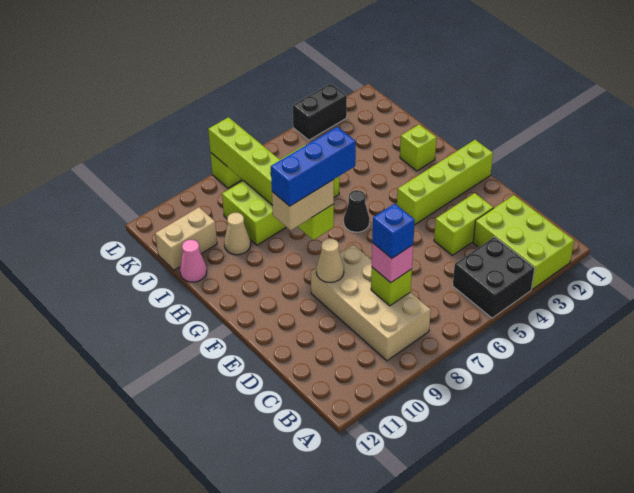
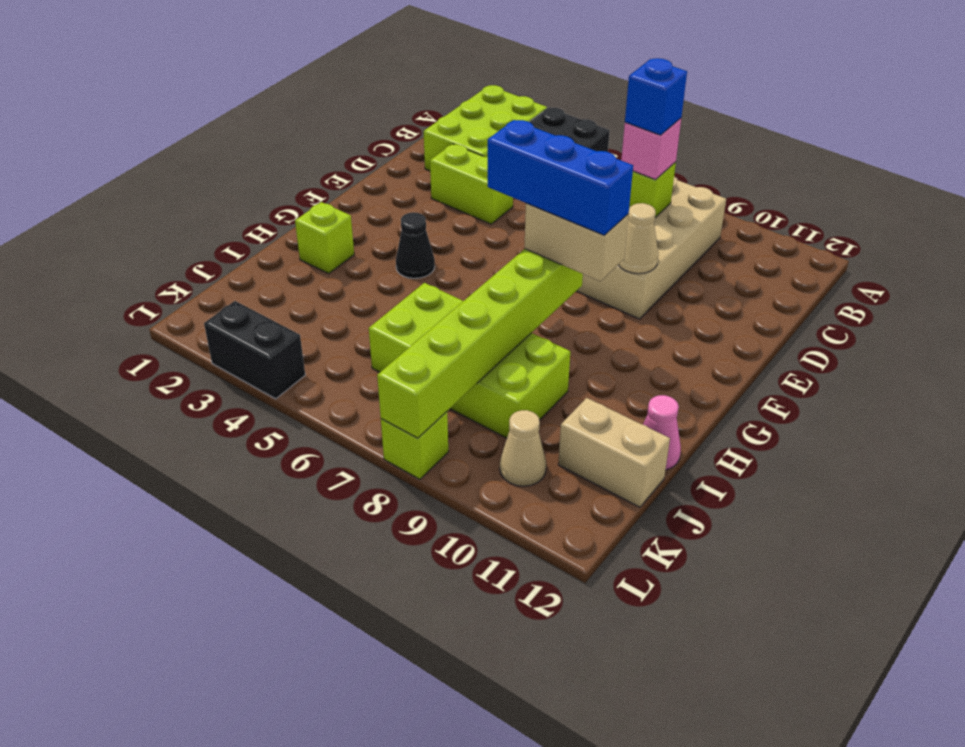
lime 1x4 brick [397,140,493,225] -> none
black 1x1 cone [344,190,370,232] -> black 1x1 cone moved to [396,212,435,278]
tan 1x1 cone [224,213,251,255] -> tan 1x1 cone moved to [500,410,546,486]

